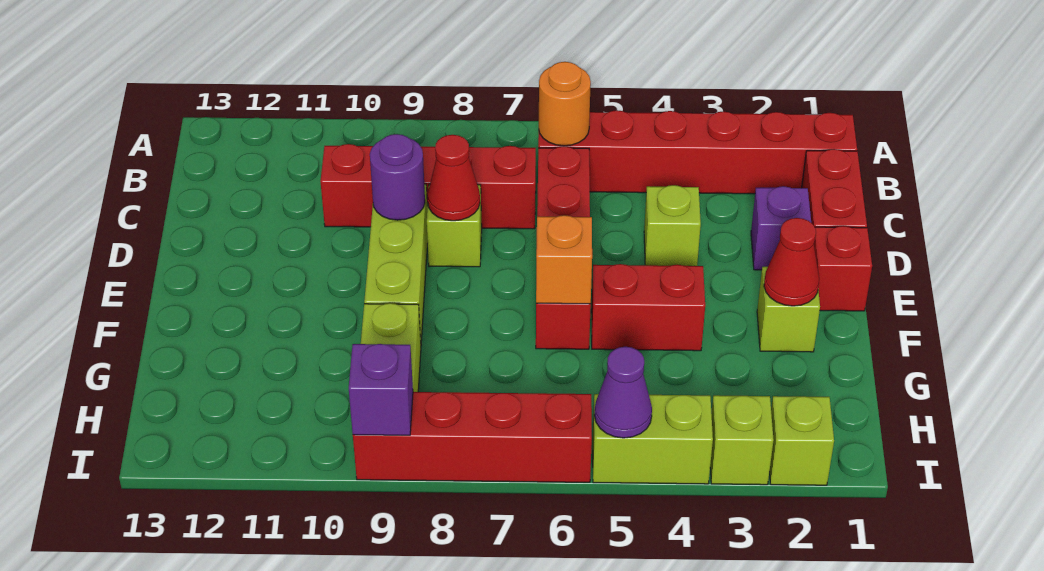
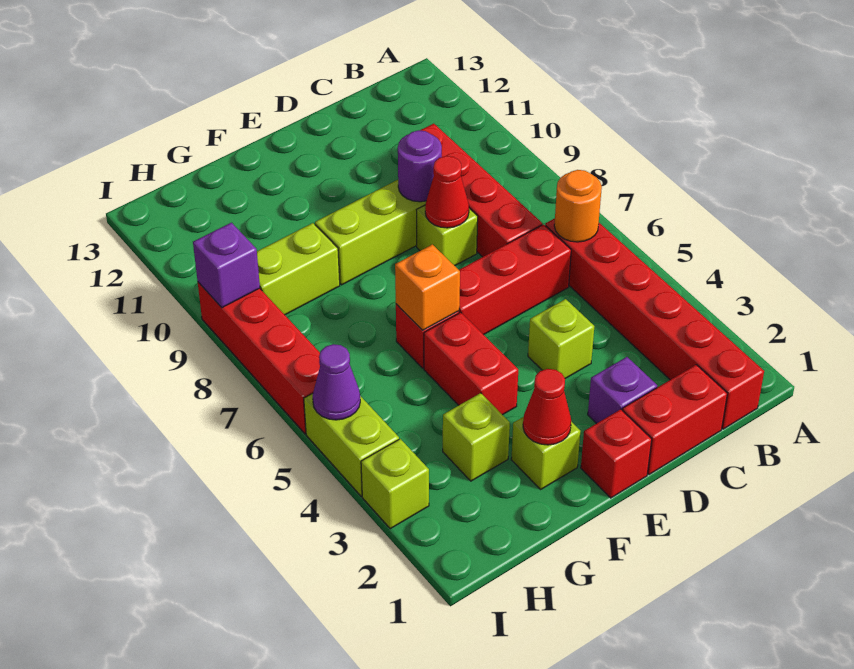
lime 1x1 brick [770,396,834,485] -> lime 1x1 brick moved to [443,393,510,481]

